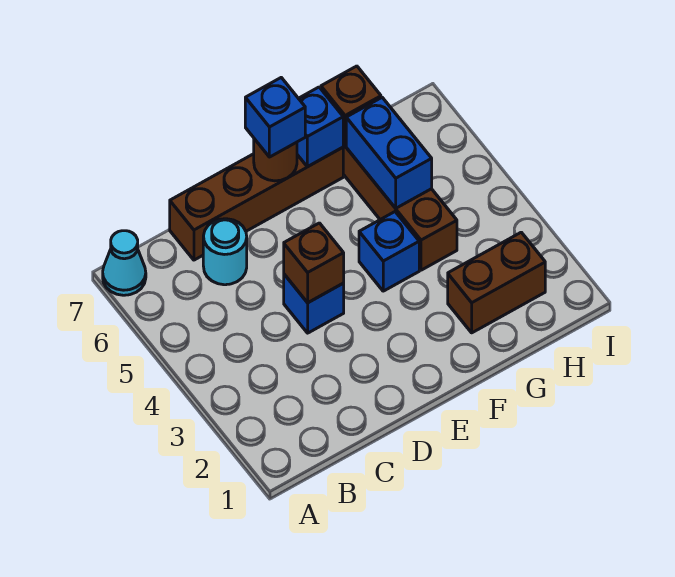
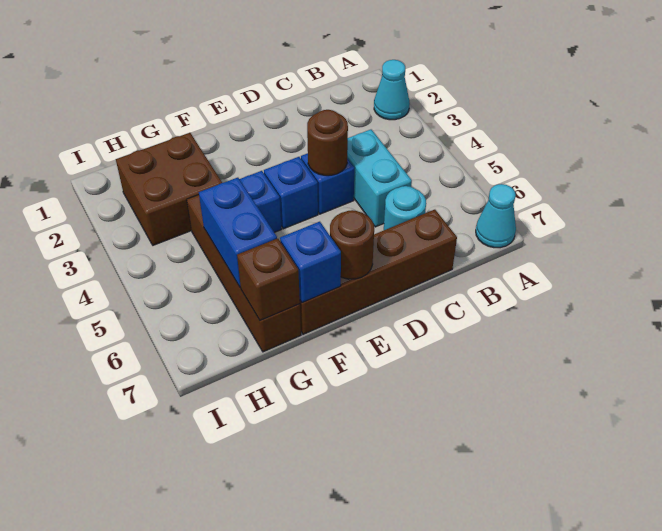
none -> cyan 1x1 cone [374,60,410,120]
none -> cyan 1x2 brick [347,130,412,227]
brown 1x1 brick [284,223,344,303] -> brown 1x1 round brick [307,110,348,176]
blue 1x1 brick [245,78,305,157] -> blue 1x1 brick moved to [264,157,318,229]
brown 1x2 brick [448,232,545,333] -> brown 2x2 brick [116,133,222,245]

